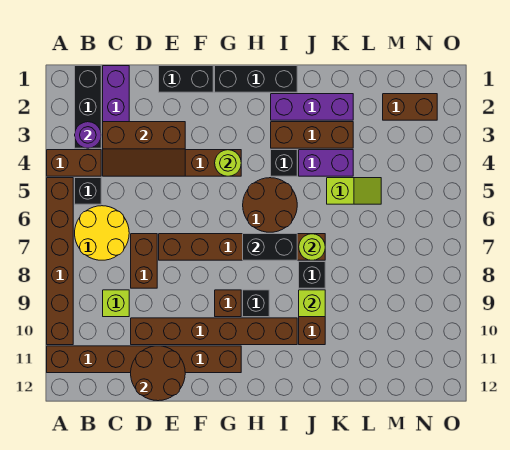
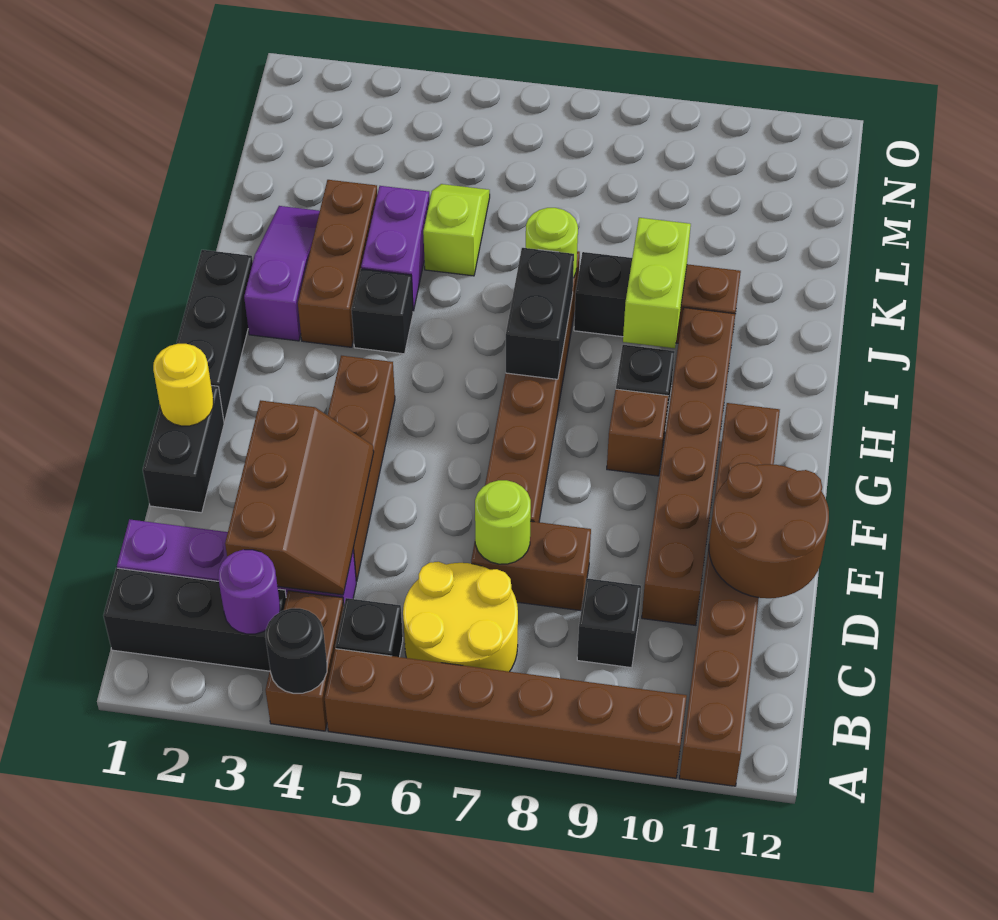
none -> black 1x1 round brick [266,608,327,693]
lime 1x1 brick [103,290,129,317] -> black 1x1 brick [577,578,641,668]
none -> yellow 1x1 round brick [153,344,213,426]
lime 1x1 round brick [215,150,241,176] -> lime 1x1 round brick moved to [475,480,531,564]
brown 2x2 round brick [243,178,297,232] -> none
purple 1x3 brick [271,94,353,120] -> purple 1x3 slope [244,206,320,341]
lime 1x1 brick [299,290,325,317] -> lime 1x2 brick [623,218,691,348]
brown 1x2 brick [383,94,437,120] -> none

